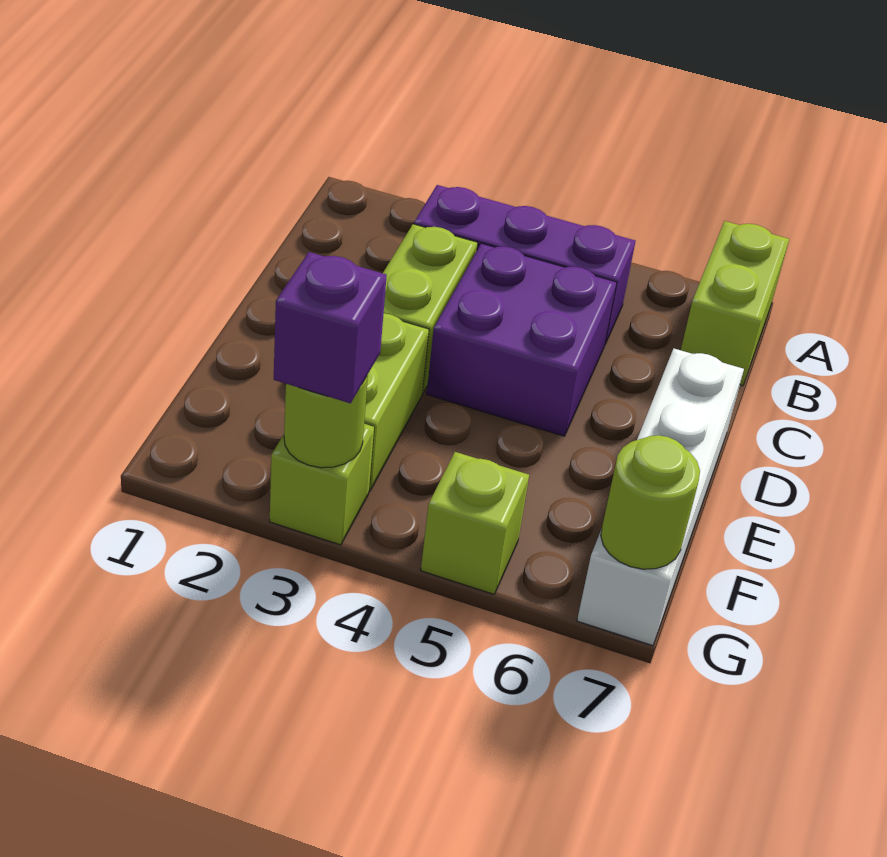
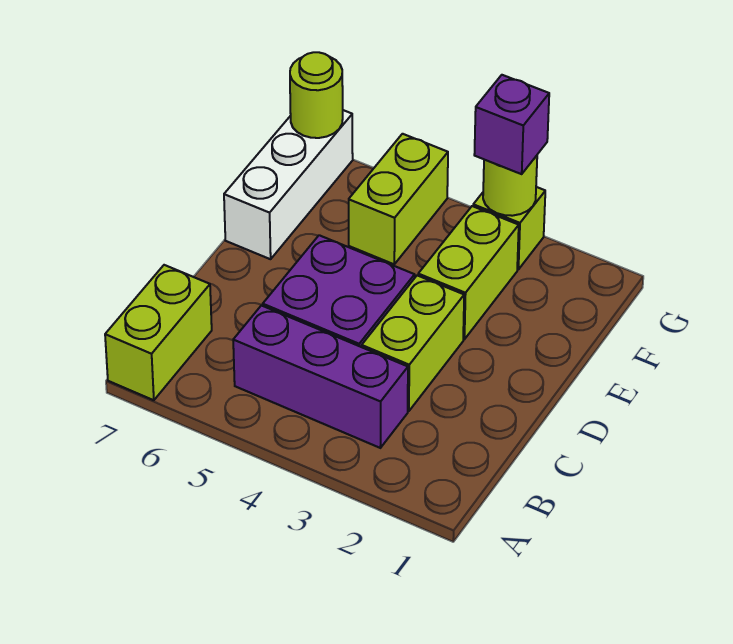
white 1x4 brick [577,349,744,646] -> white 1x3 brick [224,110,353,259]
lime 1x1 brick [421,452,529,594] -> lime 1x2 brick [349,134,448,264]

